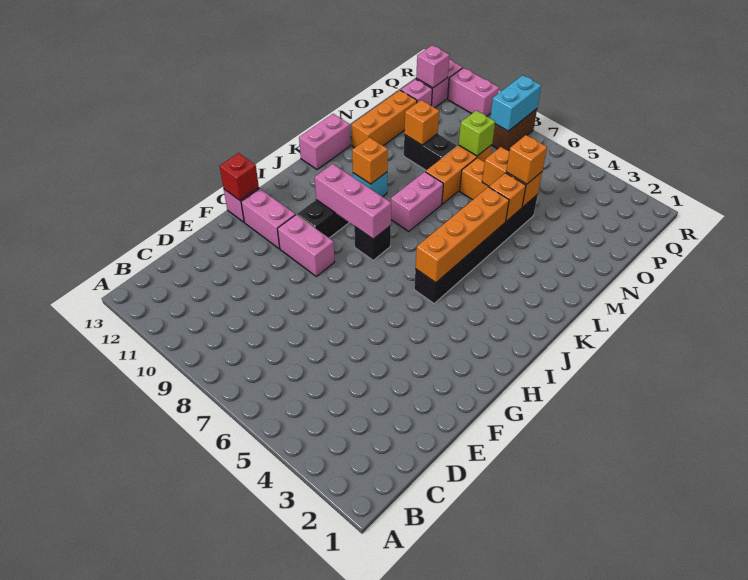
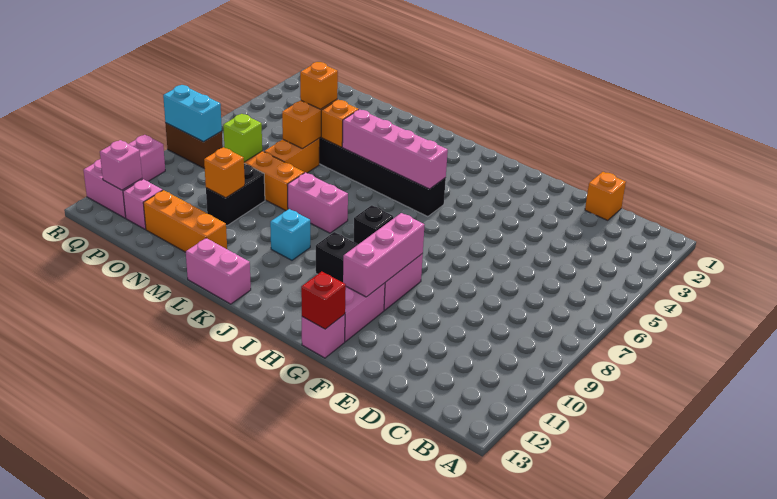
orange 1x4 brick [415,187,509,283] -> pink 1x4 brick [342,109,448,189]
pink 1x3 brick [315,164,391,239] -> pink 1x3 brick moved to [343,213,424,297]
orange 1x1 brick [352,137,388,184] -> orange 1x1 brick moved to [585,172,626,220]

